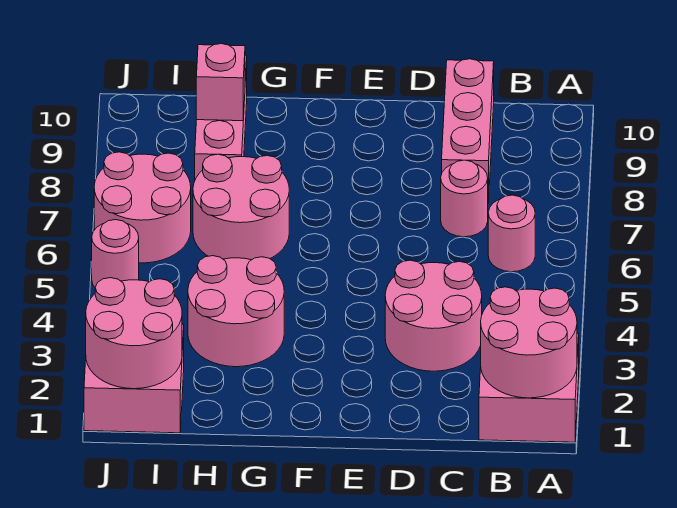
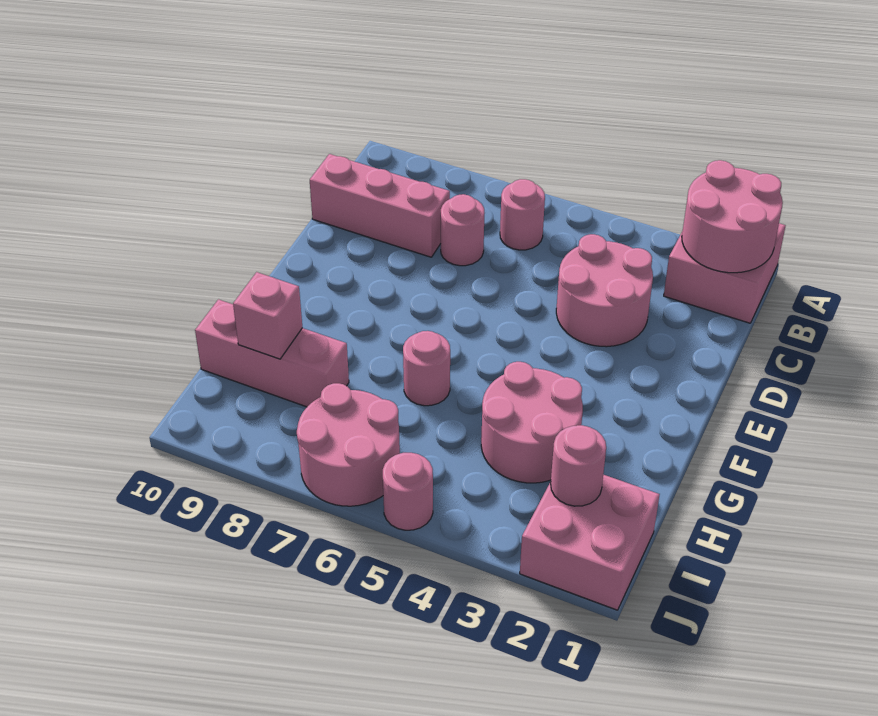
pink 2x2 round brick [193,154,289,260] -> pink 1x1 round brick [403,331,450,406]
pink 2x2 round brick [86,278,182,389] -> pink 1x1 round brick [551,425,606,506]

